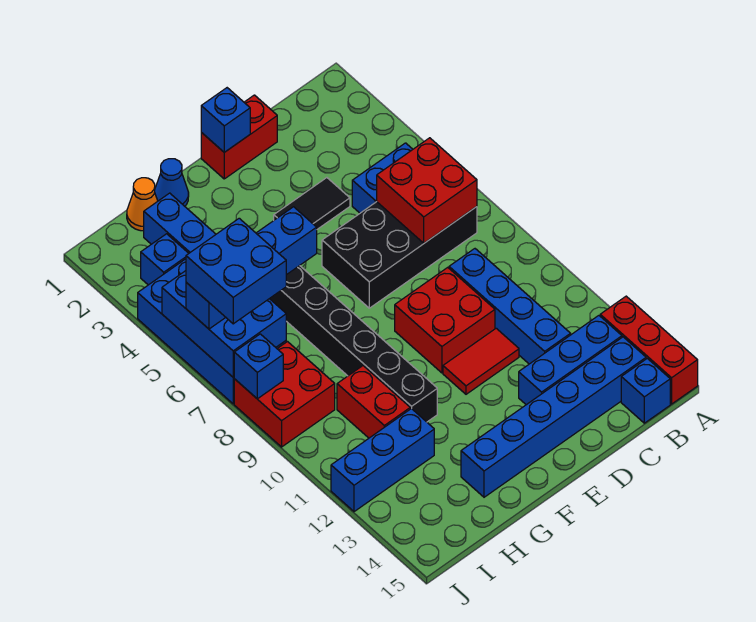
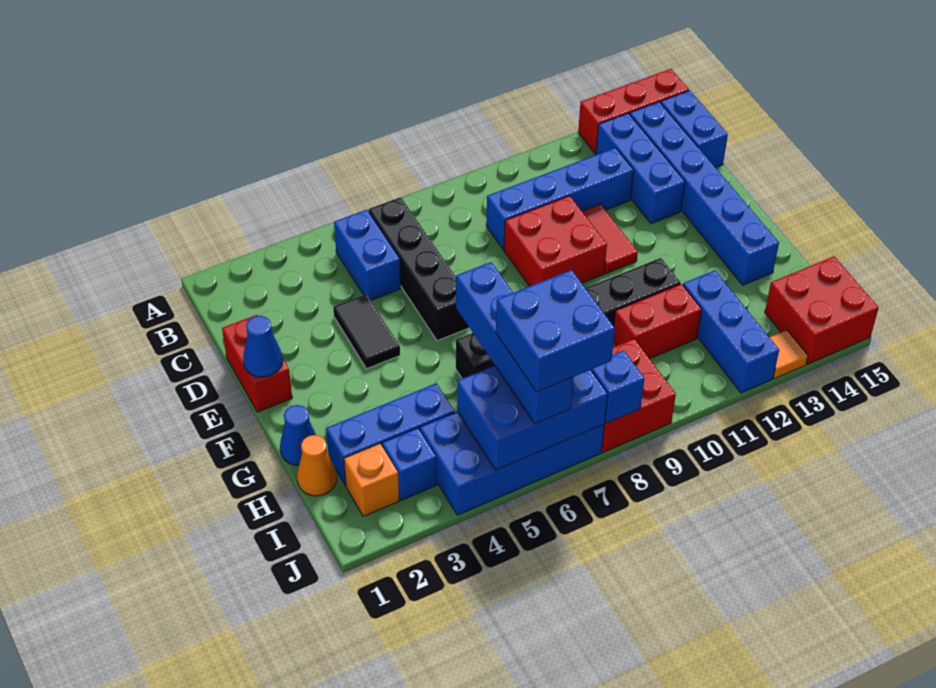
black 2x4 brick [322,202,477,308] -> black 1x4 brick [369,197,469,341]
red 2x2 brick [377,138,477,243] -> red 2x2 brick moved to [765,256,879,364]
blue 1x1 brick [621,358,670,423] -> blue 1x2 brick [661,91,728,168]
blue 1x1 brick [201,88,250,152] -> blue 1x1 cone [243,316,283,377]
none -> orange 1x1 brick [344,444,399,516]
none -> orange 1x1 tile [769,330,808,379]

